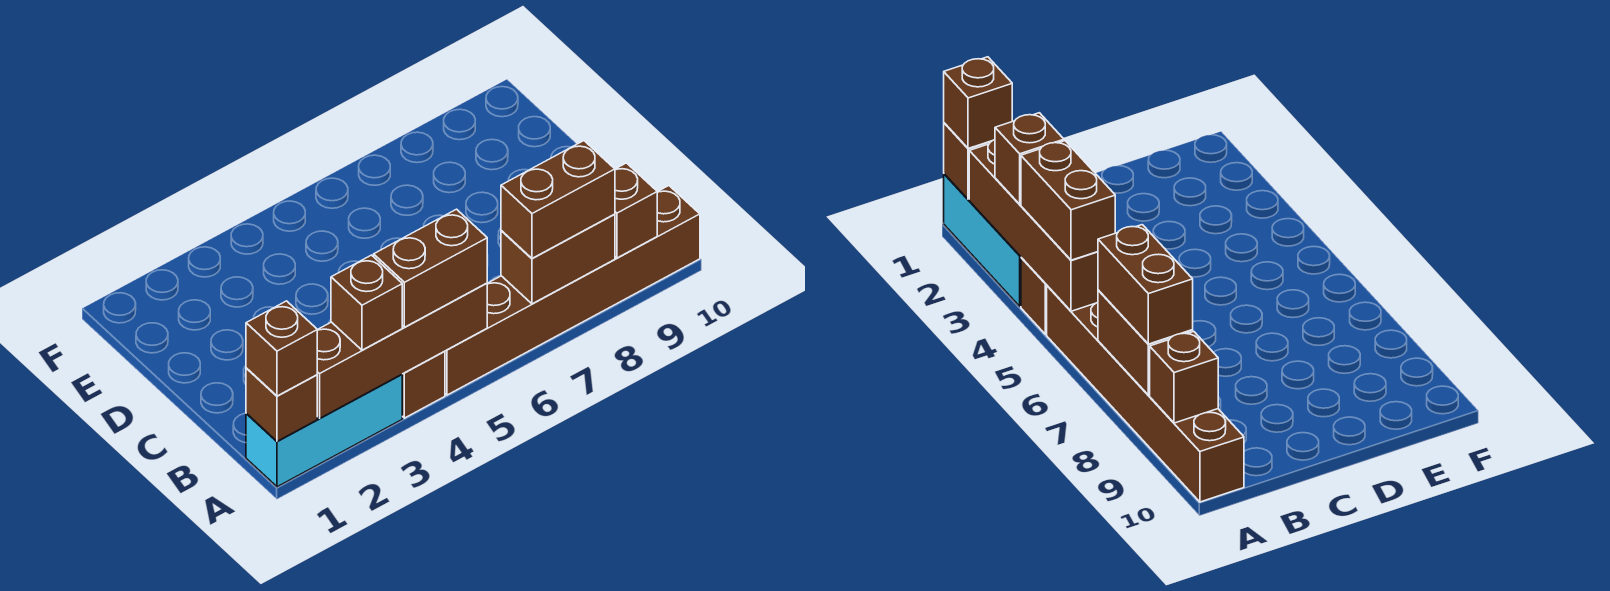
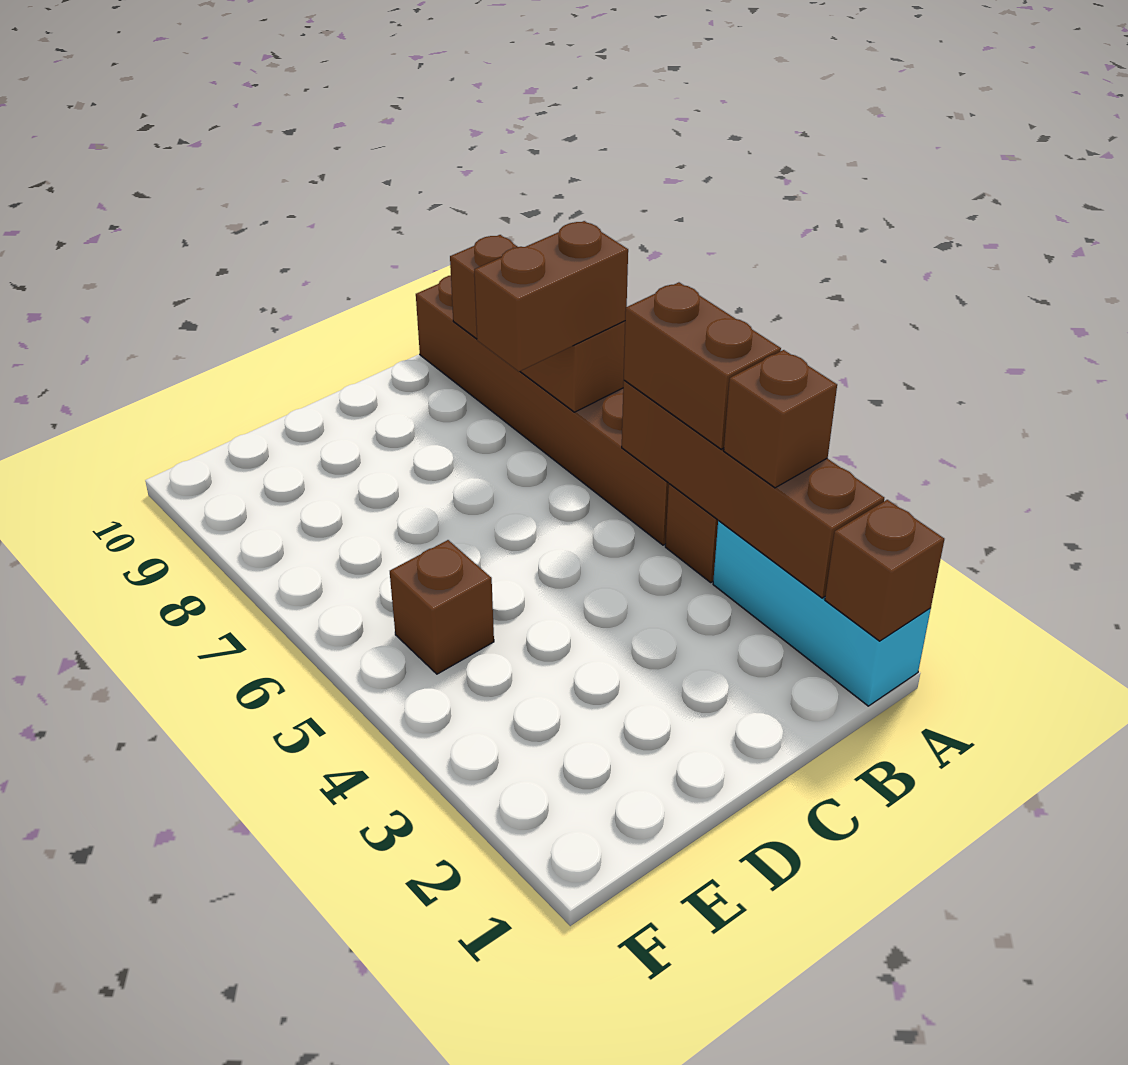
brown 1x1 brick [246,301,317,396] -> brown 1x1 brick moved to [390,540,494,674]
brown 1x2 brick [501,141,615,258] -> brown 1x2 brick turned to [474,221,628,372]

